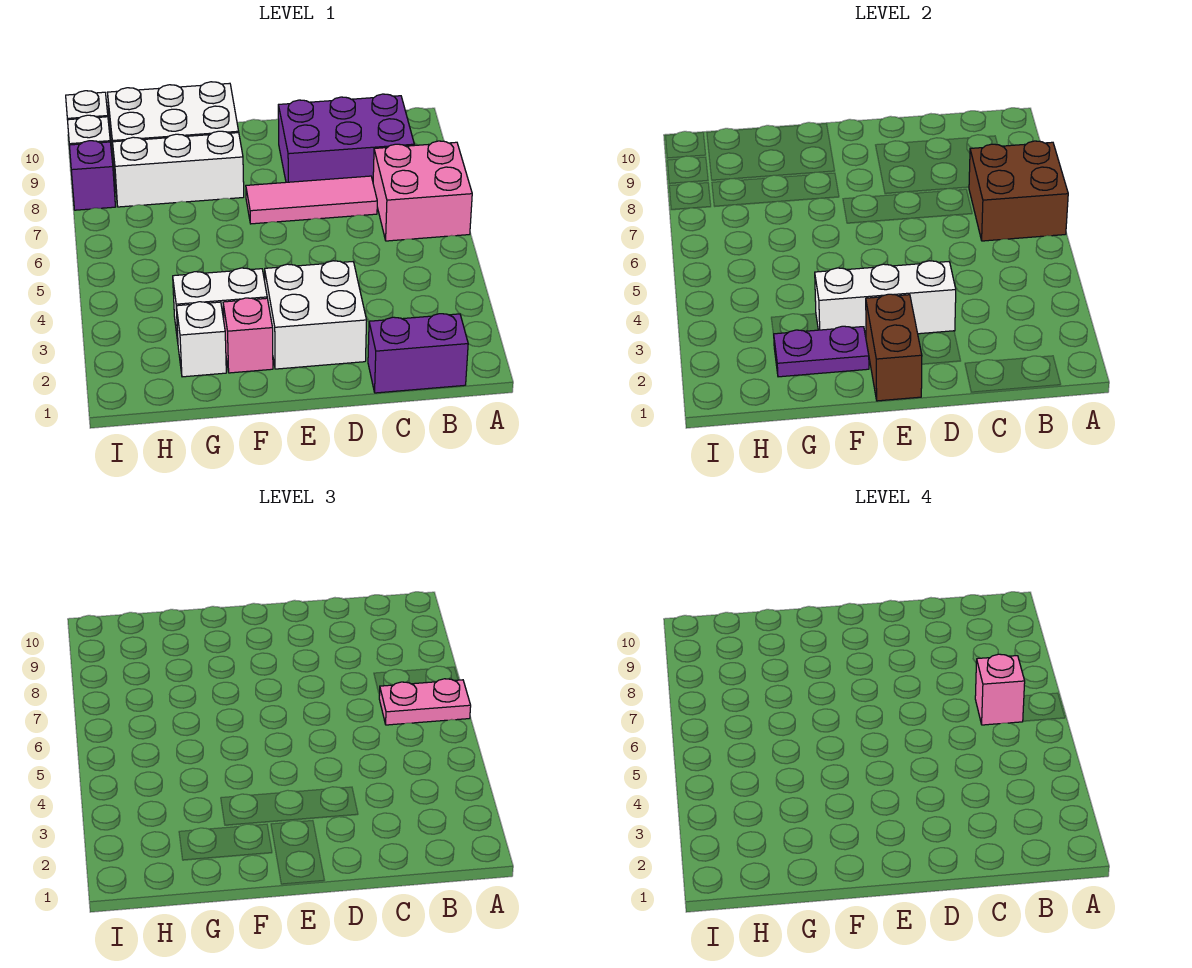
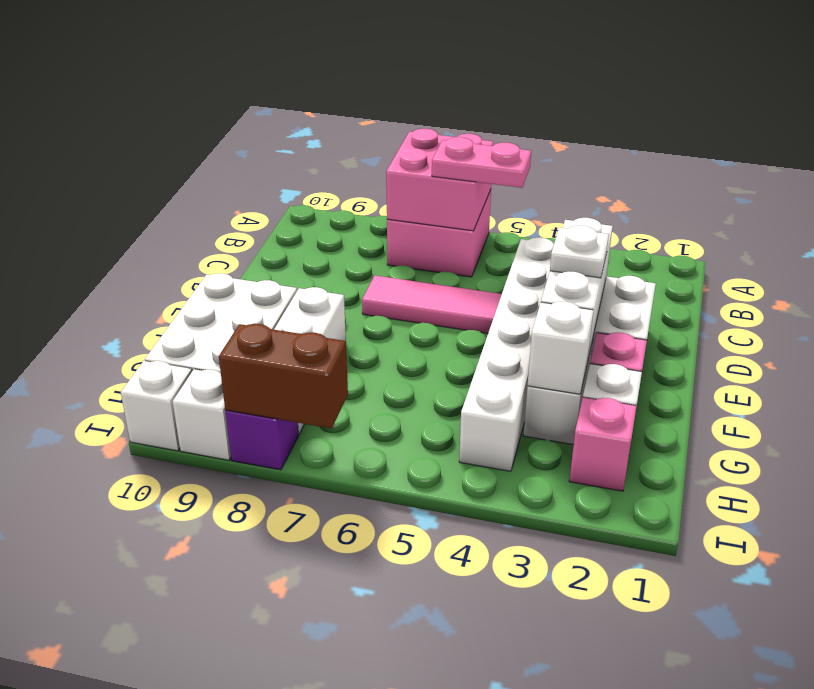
brown 2x2 brick [969,141,1068,241] -> pink 2x2 brick [386,129,493,231]
pink 1x2 plate [379,679,471,725] -> pink 1x2 plate turned to [432,137,531,188]
purple 1x2 brick [368,314,468,393] -> none
pink 1x1 brick [975,654,1025,725] -> pink 1x1 brick moved to [569,397,637,491]
purple 2x3 brick [278,94,414,182] -> none
none -> white 1x6 brick [459,237,554,471]
pink 1x3 tile [246,176,377,224] -> pink 1x3 tile turned to [362,276,502,333]
brown 1x2 brick [866,294,922,401] -> brown 1x2 brick moved to [219,324,348,428]
none -> white 1x1 plate [550,225,609,278]
purple 1x2 plate [774,326,869,377] -> none
none -> white 1x1 brick [528,302,594,394]

